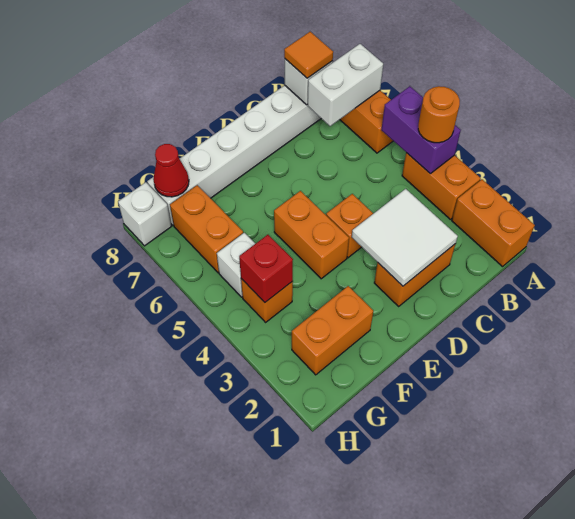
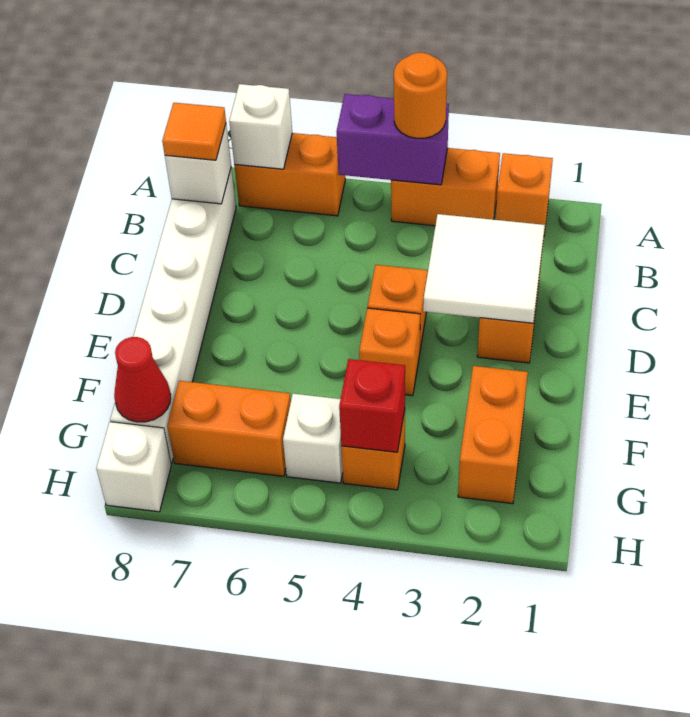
orange 1x2 brick [452,179,535,267] -> orange 1x1 brick [496,153,553,235]
white 1x2 brick [307,44,383,126] -> white 1x1 brick [229,84,292,169]
orange 1x2 brick [274,191,349,279] -> orange 1x1 brick [359,308,420,396]

